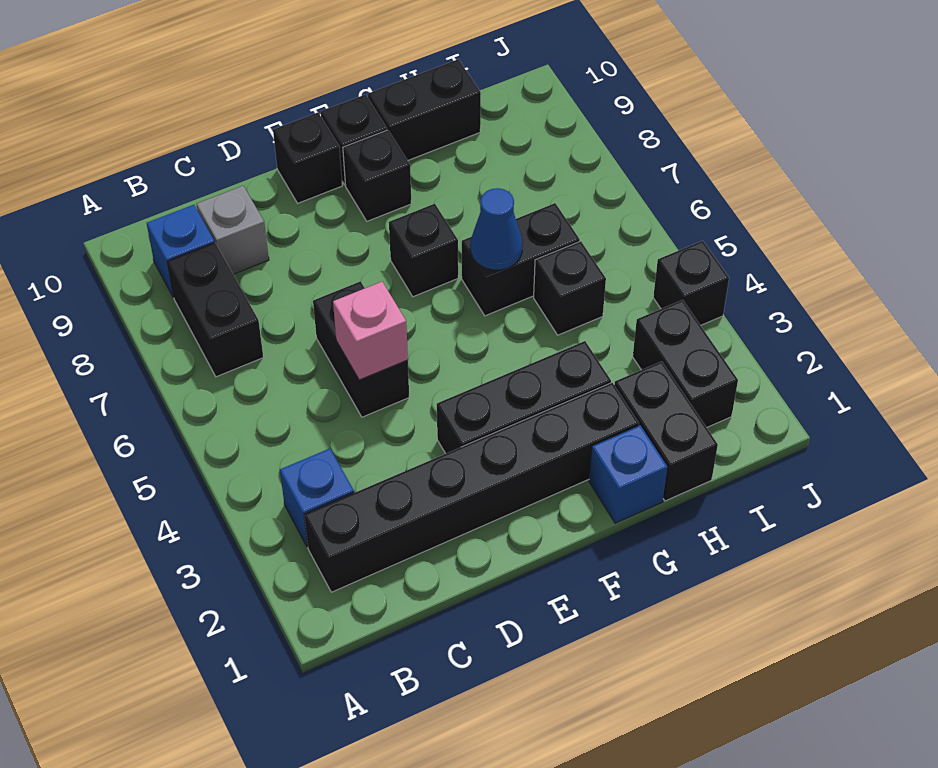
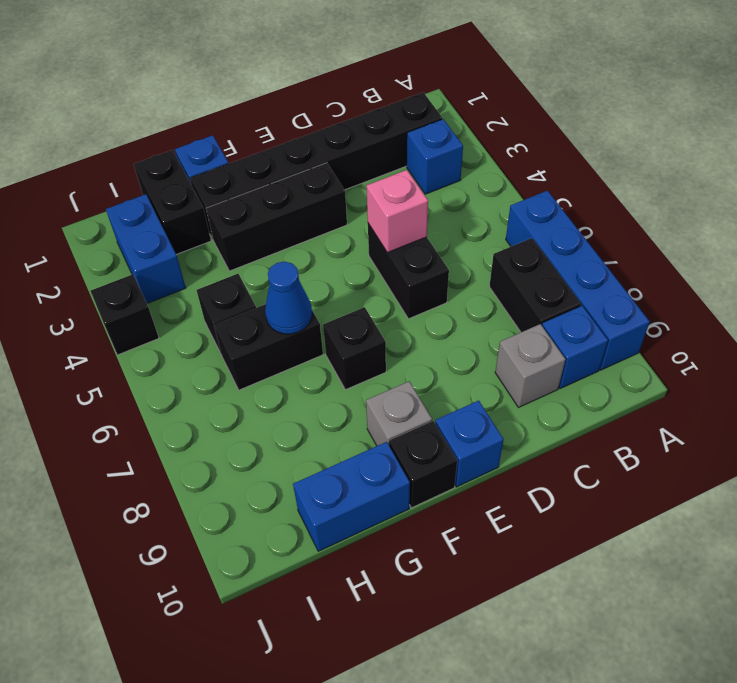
none -> blue 1x4 brick [506,191,650,370]
black 1x1 brick [273,113,342,203] -> blue 1x1 brick [435,401,504,487]
black 1x1 brick [343,130,411,221] -> grey 1x1 brick [366,381,432,446]
black 1x2 brick [368,59,481,160] -> blue 1x2 brick [293,442,410,551]
black 1x2 brick [633,300,738,427] -> blue 1x2 brick [106,194,186,303]

